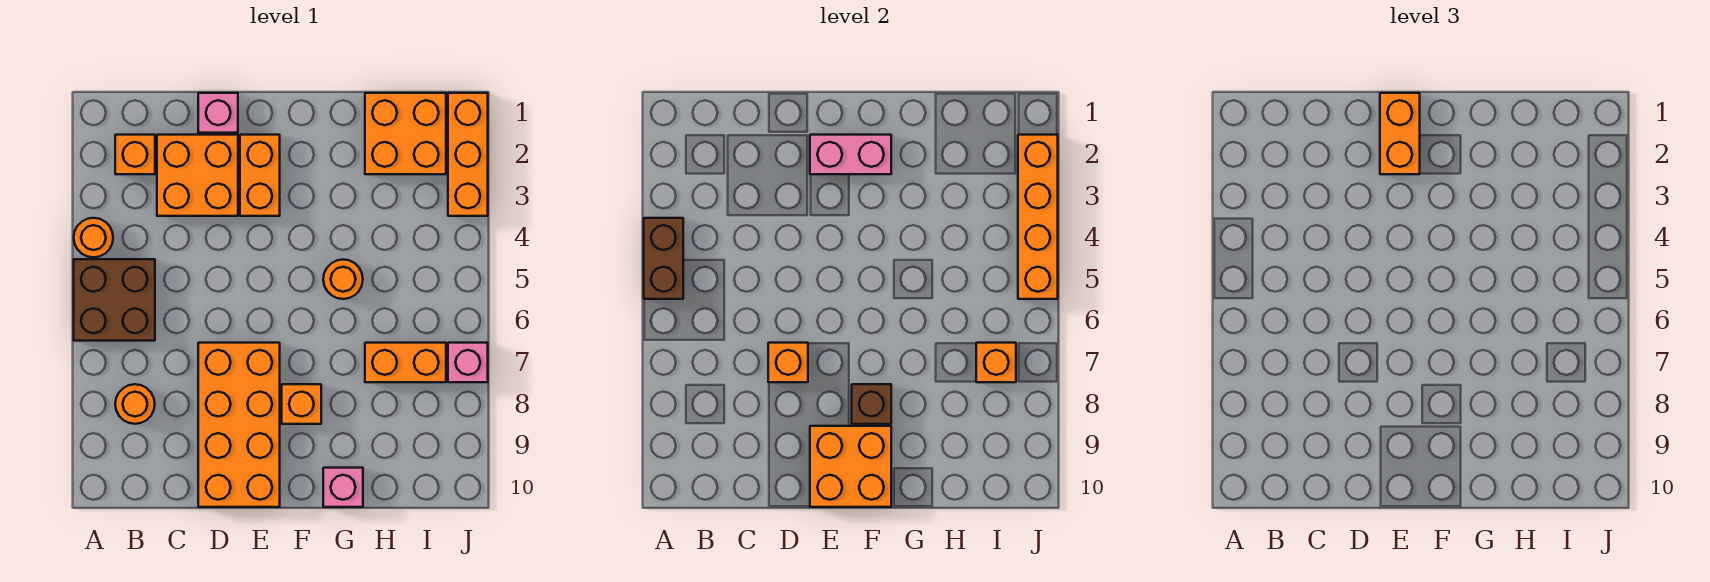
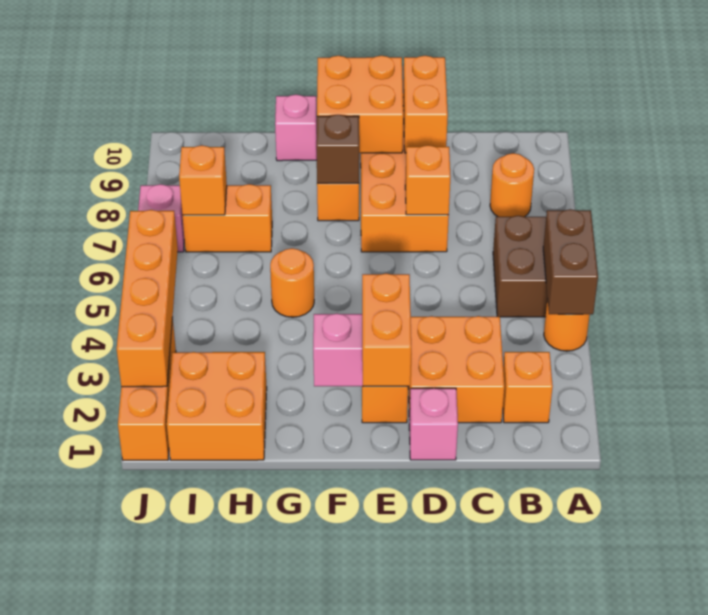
none -> orange 1x2 brick [403,56,448,153]

